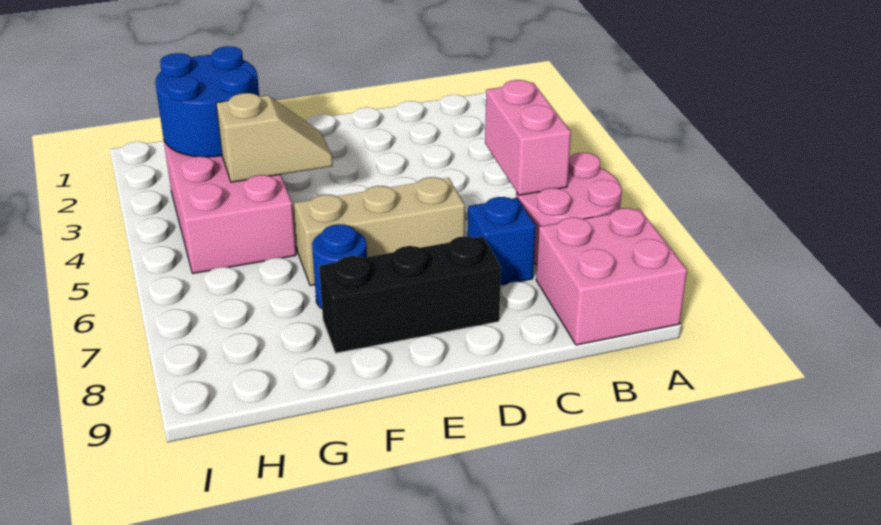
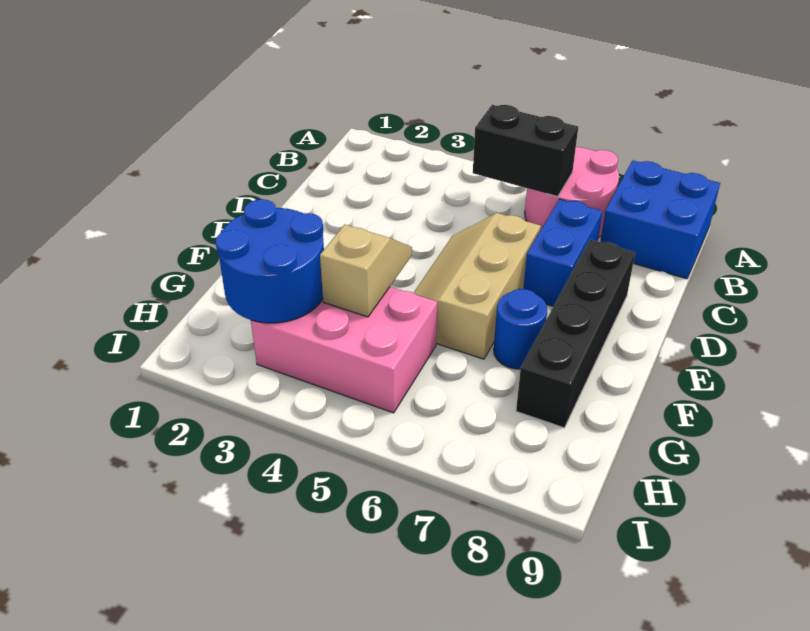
pink 2x2 brick [536,208,687,345] -> blue 2x2 brick [600,160,720,279]
pink 1x2 brick [485,80,571,195] -> black 1x2 brick [473,105,578,197]
blue 1x1 brick [468,197,535,285] -> blue 1x2 brick [523,199,602,306]
black 1x3 brick [319,236,501,353] -> black 1x4 brick [516,239,635,428]

